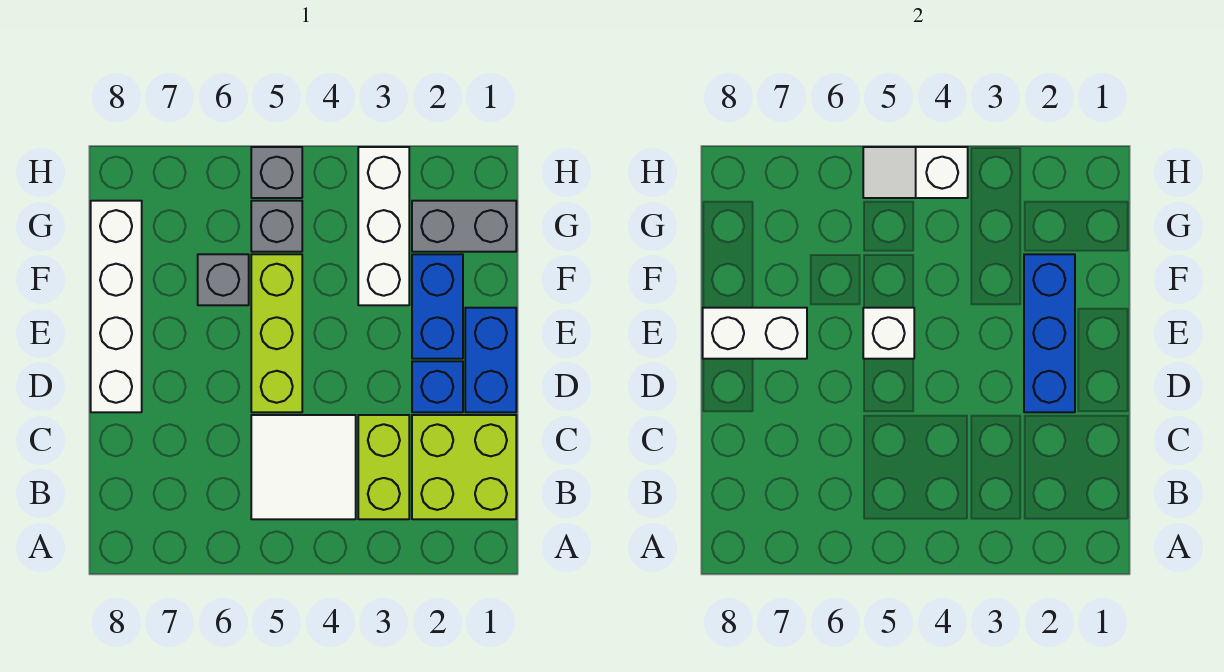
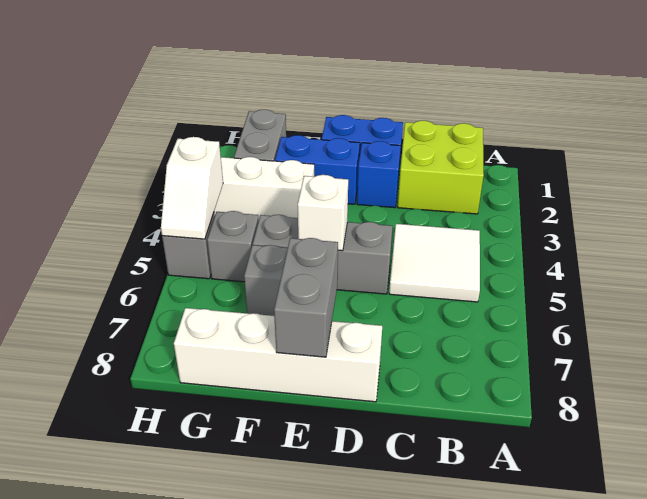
lime 1x2 brick [358,415,409,519] -> none
blue 1x3 brick [1024,254,1075,412] -> none
lime 1x3 brick [251,254,302,412] -> grey 1x3 brick [253,215,393,294]
white 1x2 brick [703,308,807,359] -> grey 1x2 brick [274,238,338,357]

